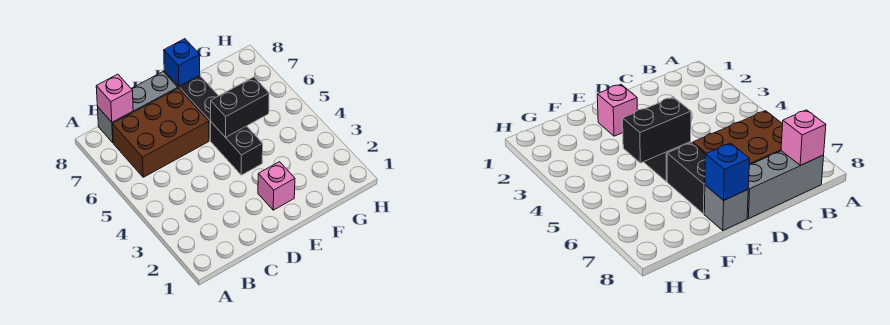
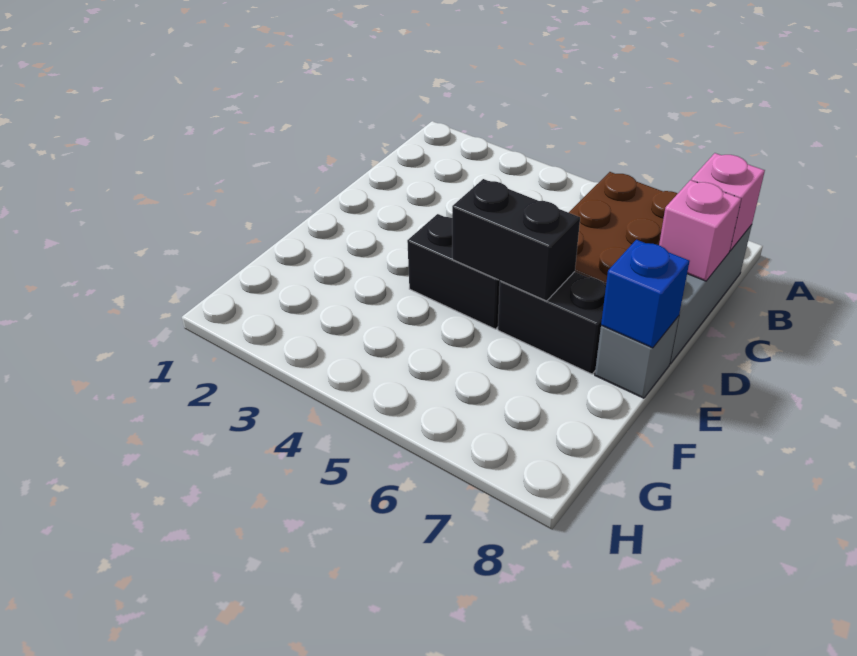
pink 1x1 brick [258,162,295,210] -> pink 1x1 brick moved to [659,180,741,281]
black 1x2 brick [211,77,269,137] -> black 1x2 brick turned to [452,179,580,301]

